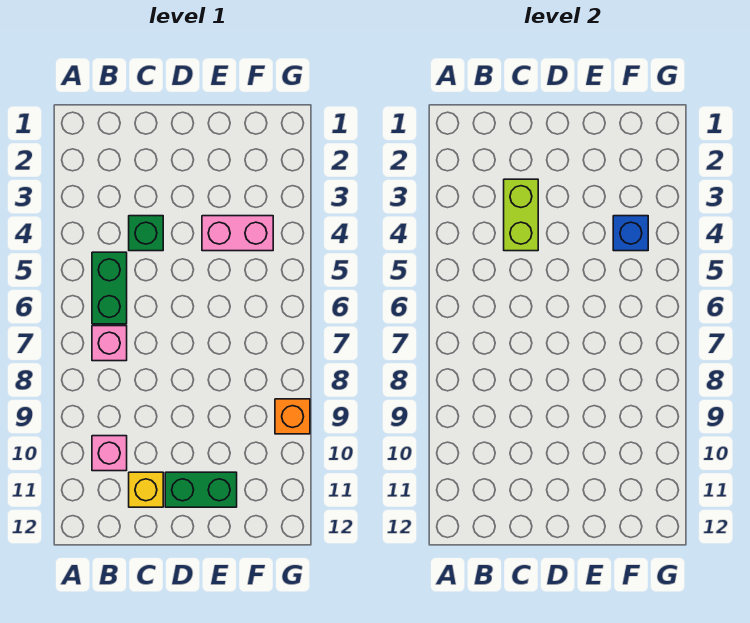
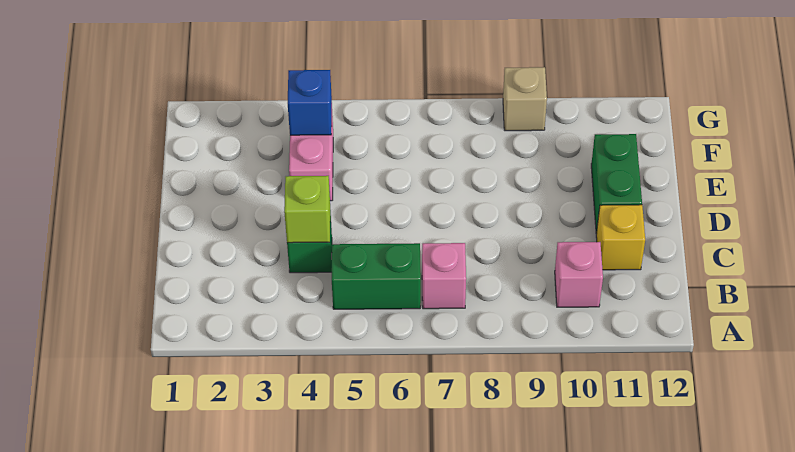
lime 1x2 brick [504,179,538,251] -> lime 1x1 brick [284,176,330,243]
orange 1x1 brick [275,399,310,434] -> tan 1x1 brick [503,67,547,131]

